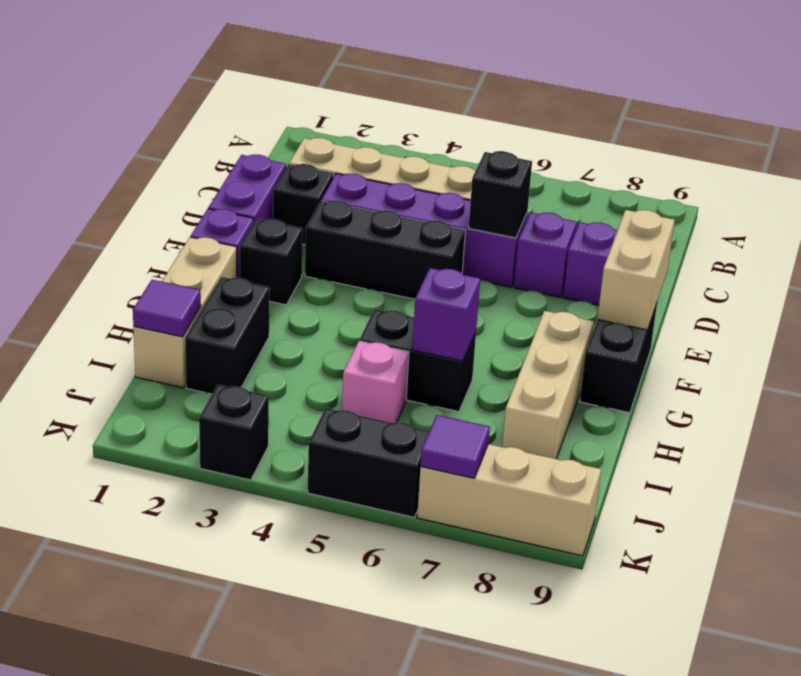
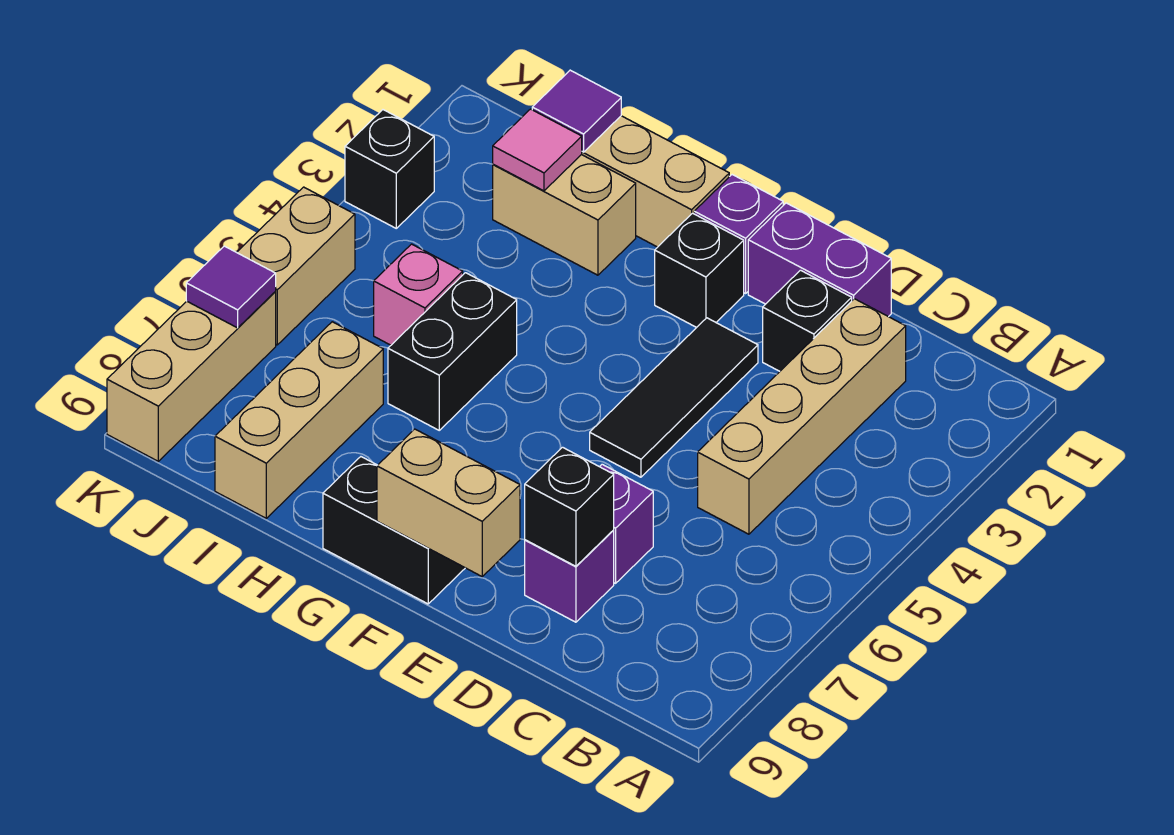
purple 1x4 brick [321,173,527,287] -> none
black 1x1 brick [469,152,532,238] -> black 1x1 brick moved to [525,447,614,566]
black 1x3 brick [305,201,465,299] -> black 1x3 tile [590,318,758,477]
tan 1x3 brick [502,311,594,459] -> tan 1x3 brick turned to [215,322,383,518]
black 1x2 brick [185,277,270,394] -> tan 1x2 brick [493,155,636,275]
purple 1x1 brick [412,268,480,361] -> none
none -> pink 1x1 tile [493,109,582,191]
black 1x2 brick [308,408,429,517] -> tan 1x2 brick [237,187,355,345]

